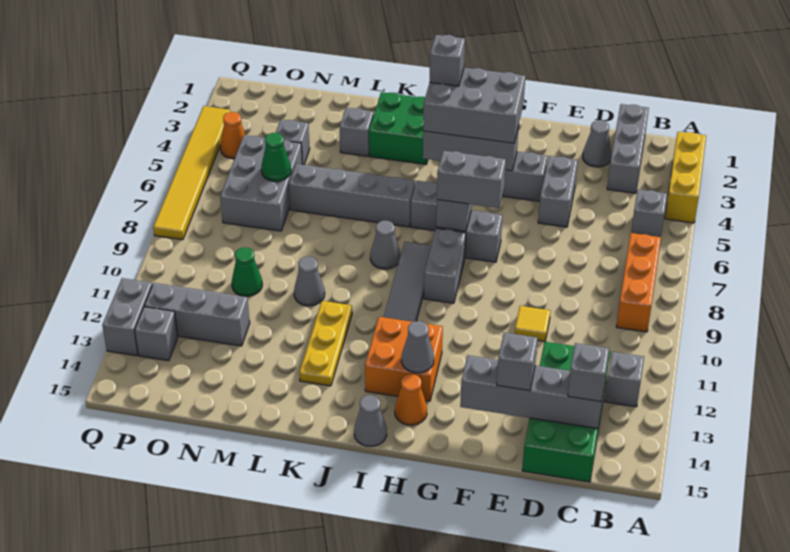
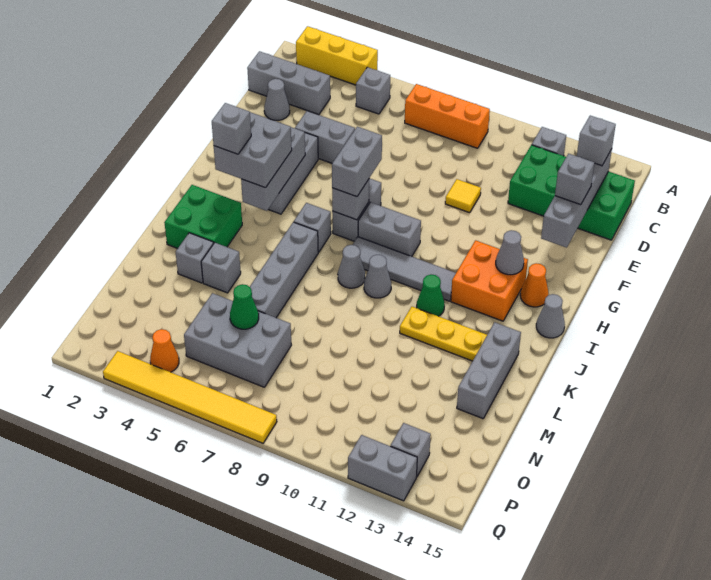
grey 2x3 brick [423,68,525,143] -> grey 2x2 brick [214,112,292,188]
grey 1x1 cone [294,257,325,306] -> grey 1x1 cone moved to [364,255,391,298]
grey 1x1 brick [276,119,310,165] -> grey 1x1 brick moved to [201,243,241,293]
green 1x1 cone [232,247,262,296] -> green 1x1 cone moved to [417,275,445,316]
grey 1x3 brick [144,283,250,346] -> grey 1x3 brick moved to [457,322,521,419]

